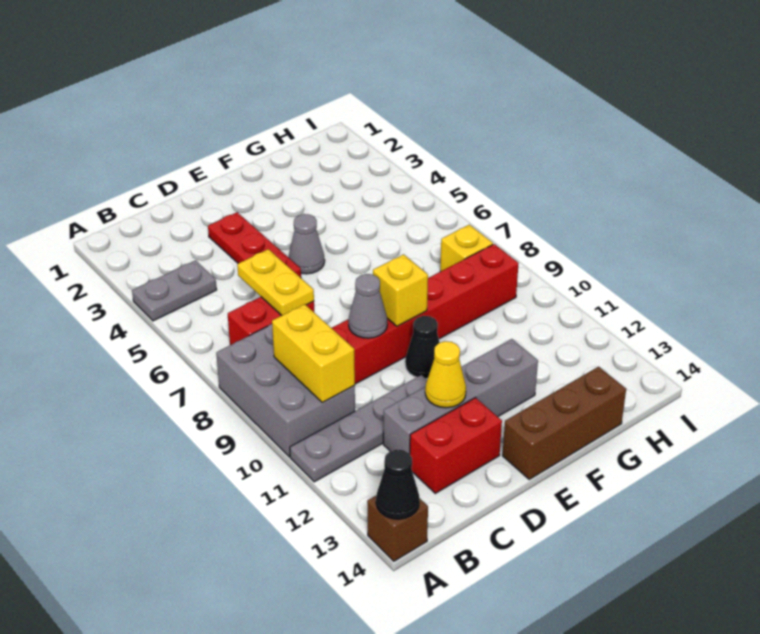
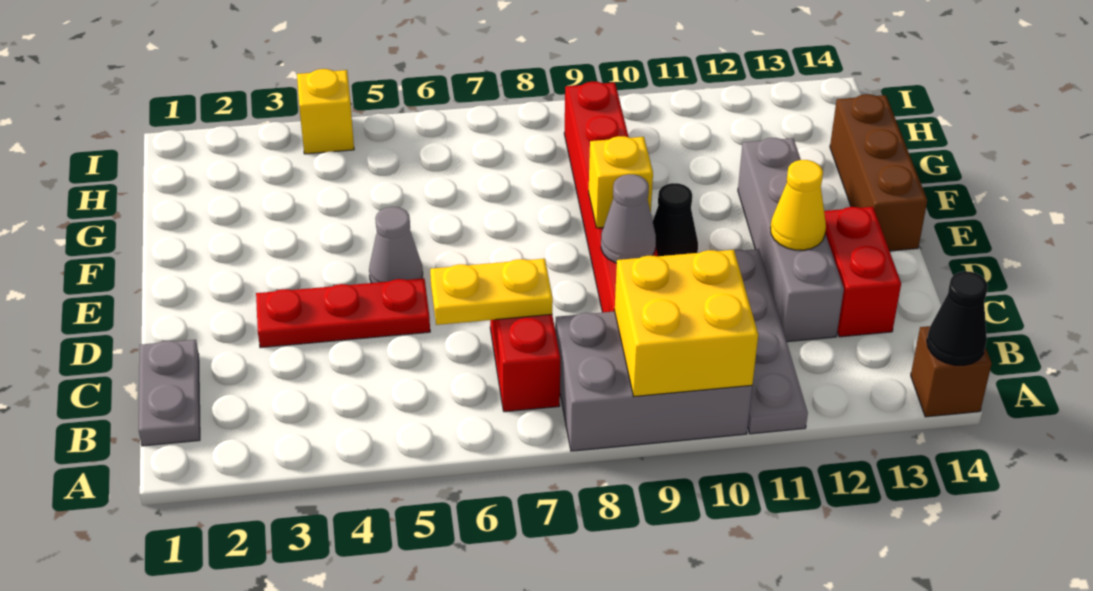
grey 1x2 plate [132,260,217,321] -> grey 1x2 plate moved to [139,340,200,446]
yellow 1x2 brick [272,304,355,403] -> yellow 2x2 brick [615,250,758,397]
yellow 1x1 brick [440,225,493,271] -> yellow 1x1 brick moved to [297,69,354,154]

